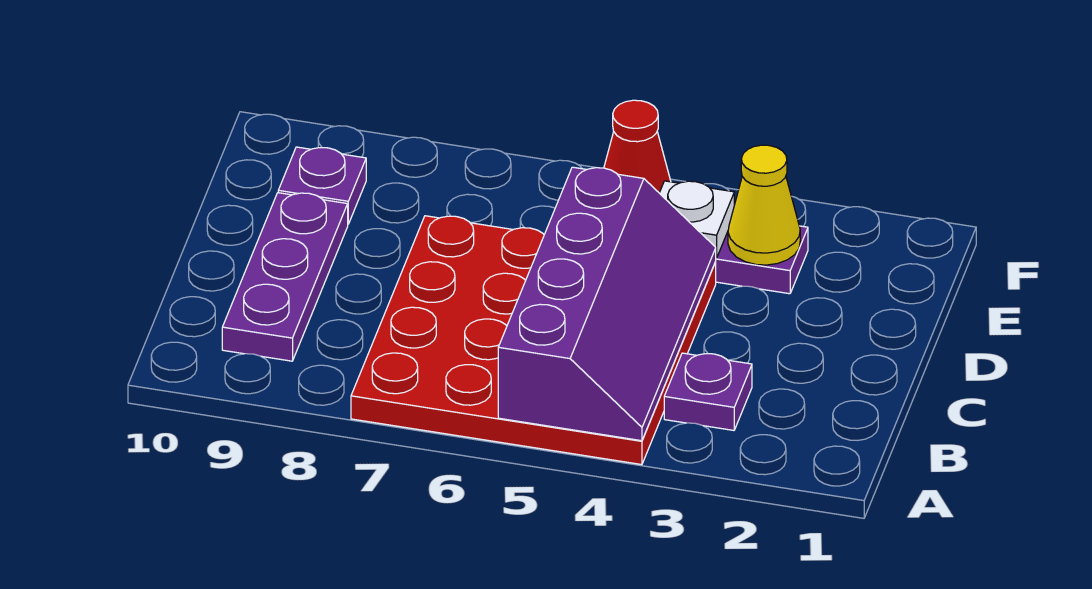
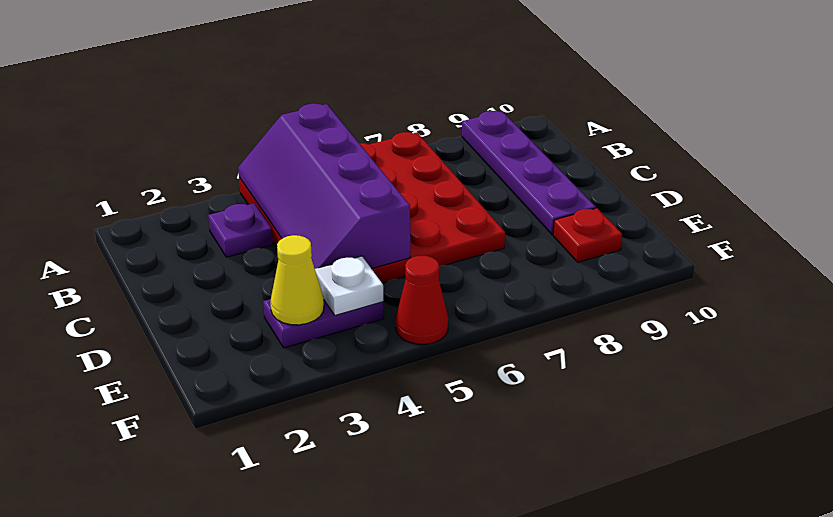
purple 1x3 plate [222,193,348,361] -> purple 1x4 plate [462,111,596,235]
purple 1x1 plate [278,147,366,224] -> red 1x1 plate [553,208,622,262]

